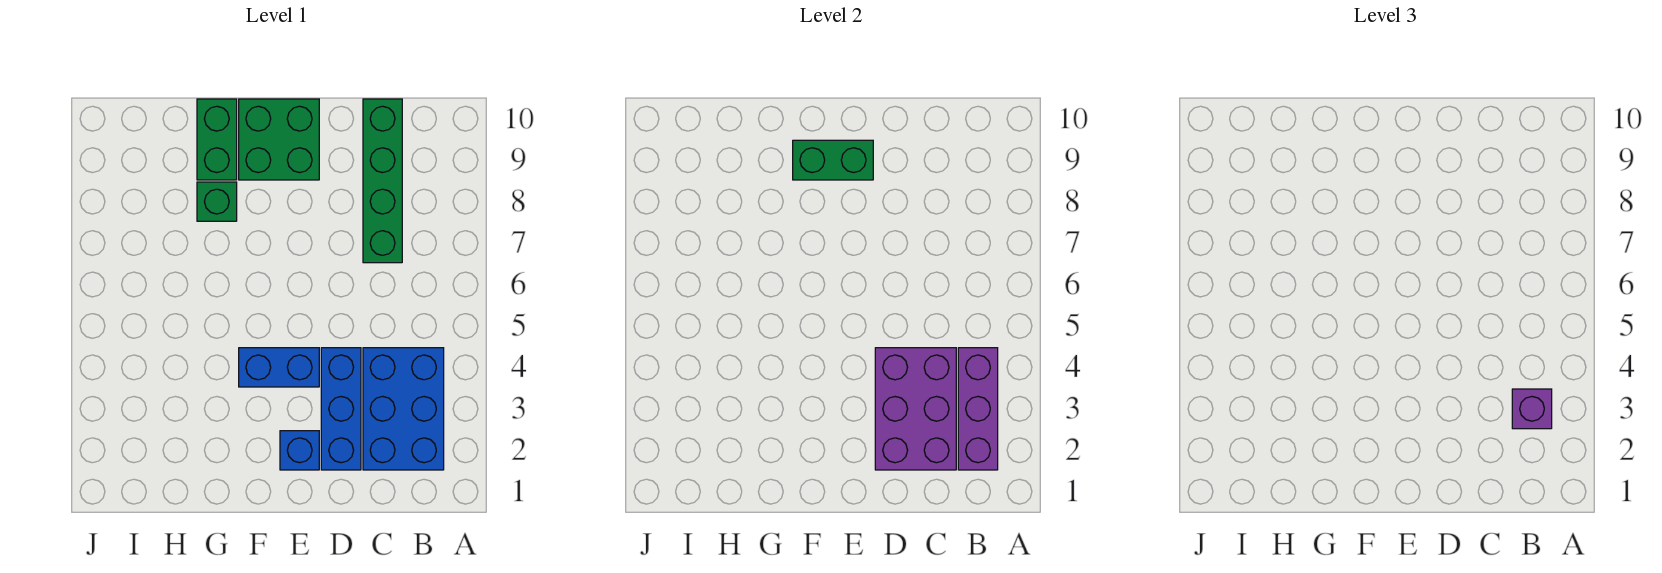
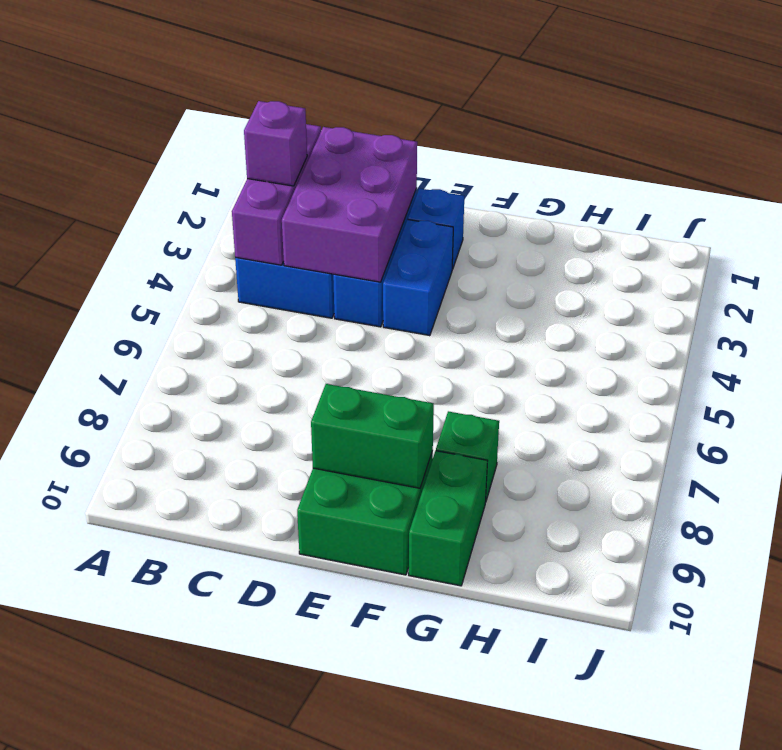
green 1x4 brick [363,99,402,263] -> none
blue 1x2 brick [239,348,319,387] -> blue 1x2 brick turned to [383,219,453,336]

